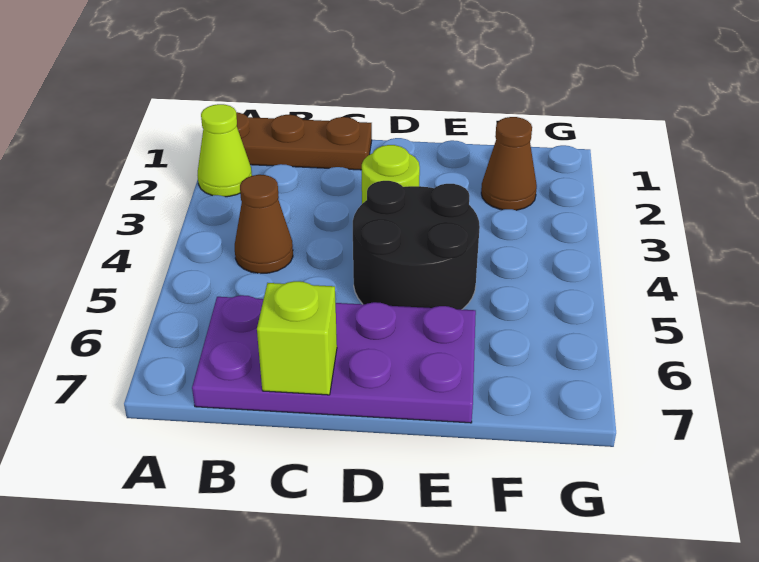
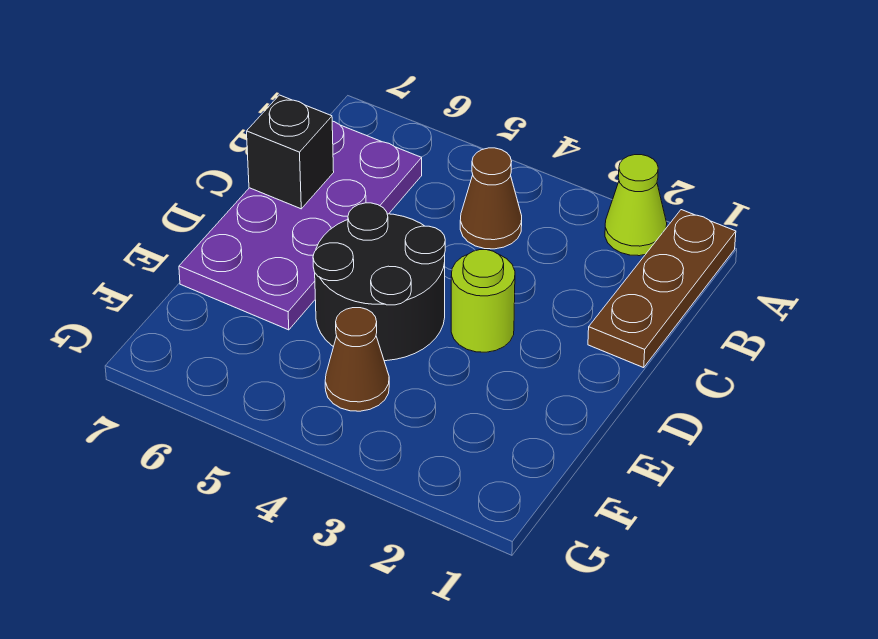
lime 1x1 brick [257,281,337,395] -> black 1x1 brick [247,95,334,209]
brown 1x1 cone [481,117,537,210] -> brown 1x1 cone moved to [325,308,389,411]

